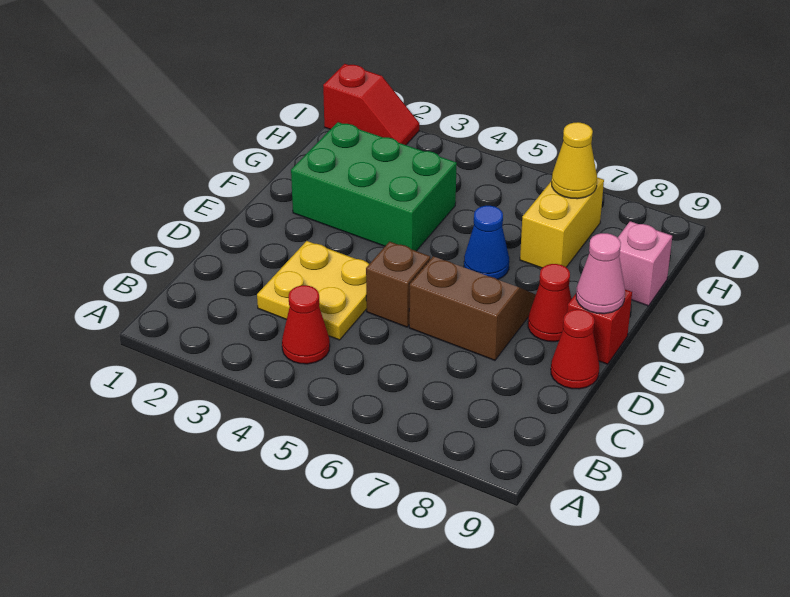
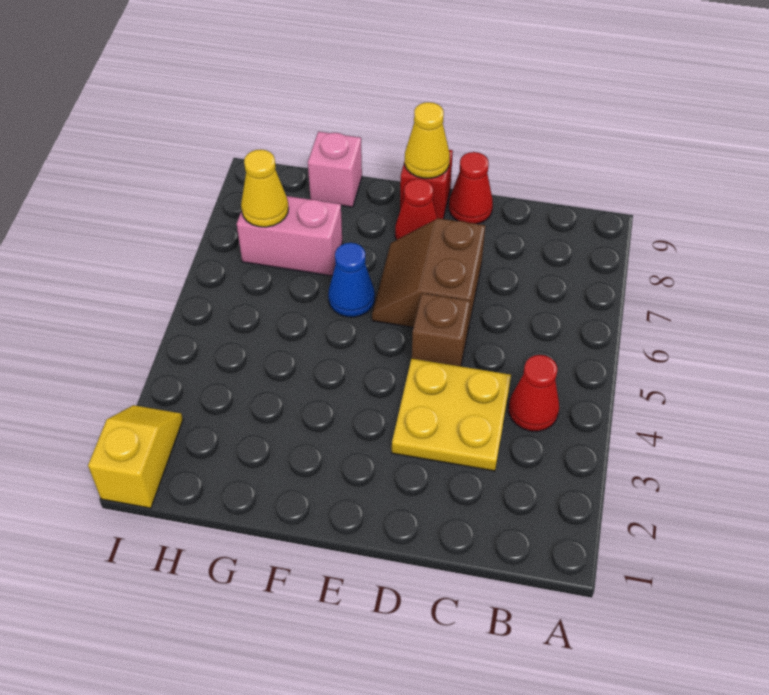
pink 1x1 cone [576,233,625,314] -> yellow 1x1 cone [405,102,450,178]
green 2x3 brick [291,122,457,251] -> none
yellow 1x2 brick [520,177,604,268] -> pink 1x2 brick [237,196,342,276]
red 1x2 slope [323,64,419,145] -> yellow 1x2 slope [88,405,183,508]

